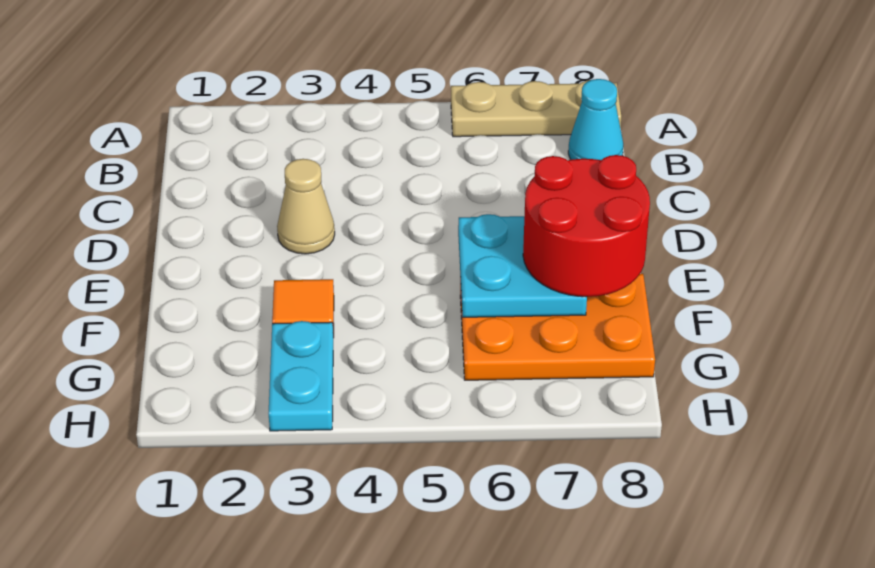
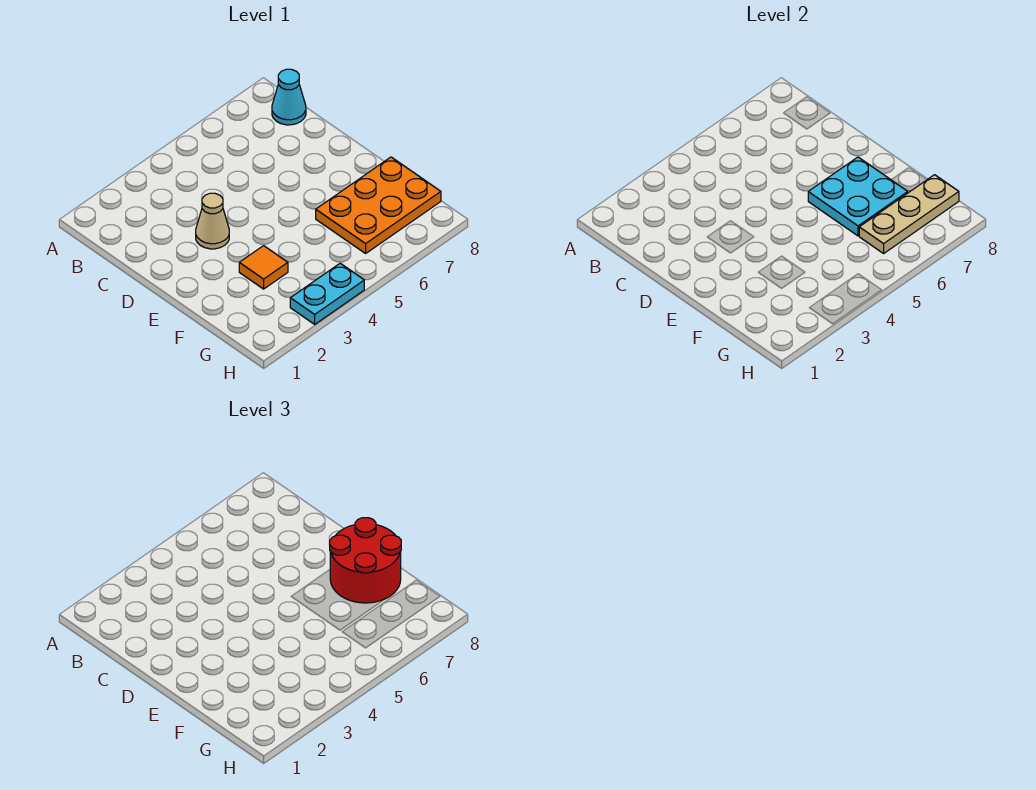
tan 1x3 plate [451,80,621,137] -> tan 1x3 plate moved to [859,175,959,253]
cyan 1x2 plate [269,321,333,431] -> cyan 1x2 plate turned to [290,263,364,324]

